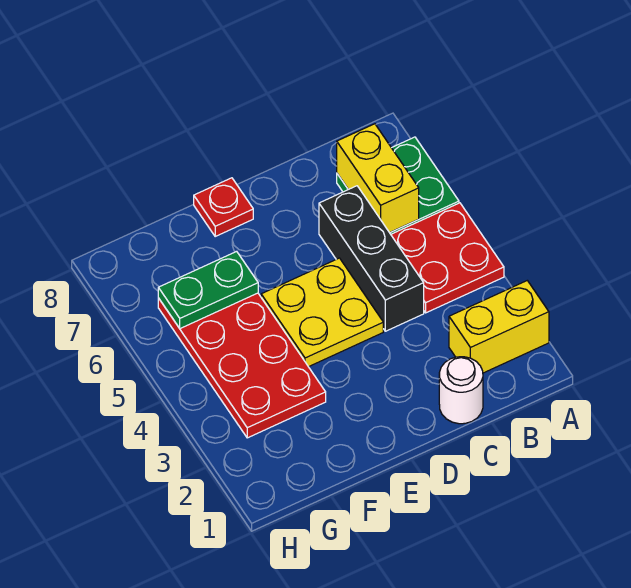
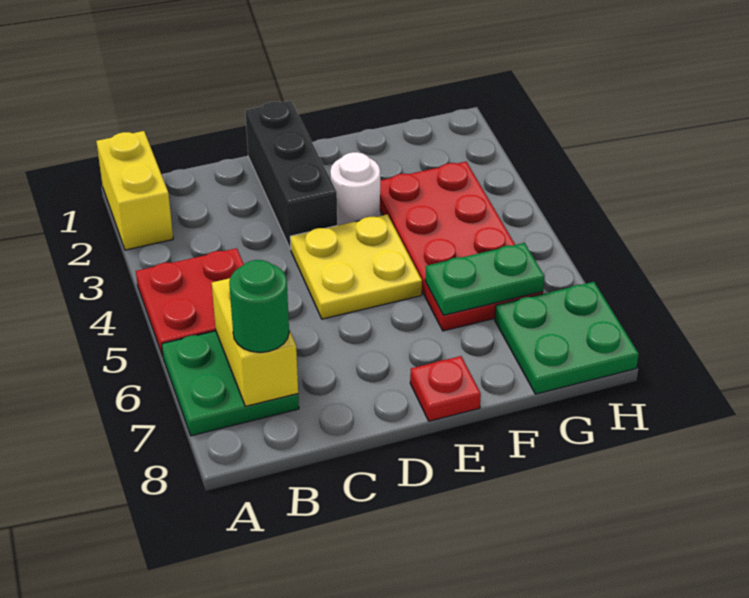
yellow 1x2 brick [449,281,549,373] -> yellow 1x2 brick turned to [96,131,173,250]
none -> green 1x1 round brick [229,260,289,352]
white 1x1 round brick [439,357,483,424] -> white 1x1 round brick moved to [330,152,380,226]
black 1x3 brick [319,186,424,331] -> black 1x3 brick moved to [245,101,337,250]
none -> green 2x2 plate [495,282,639,394]

